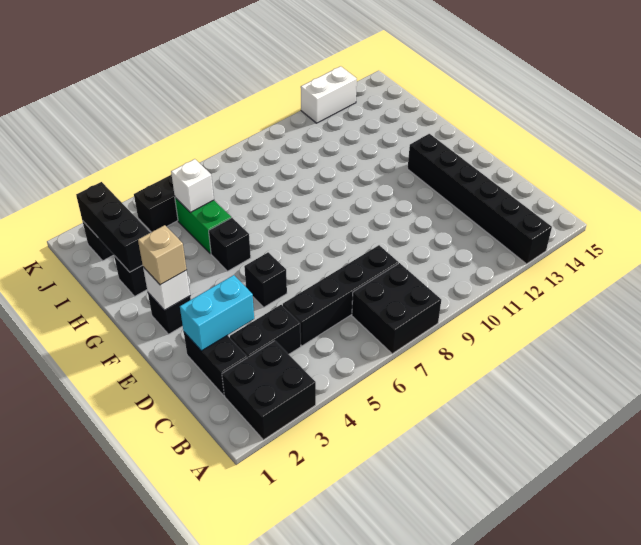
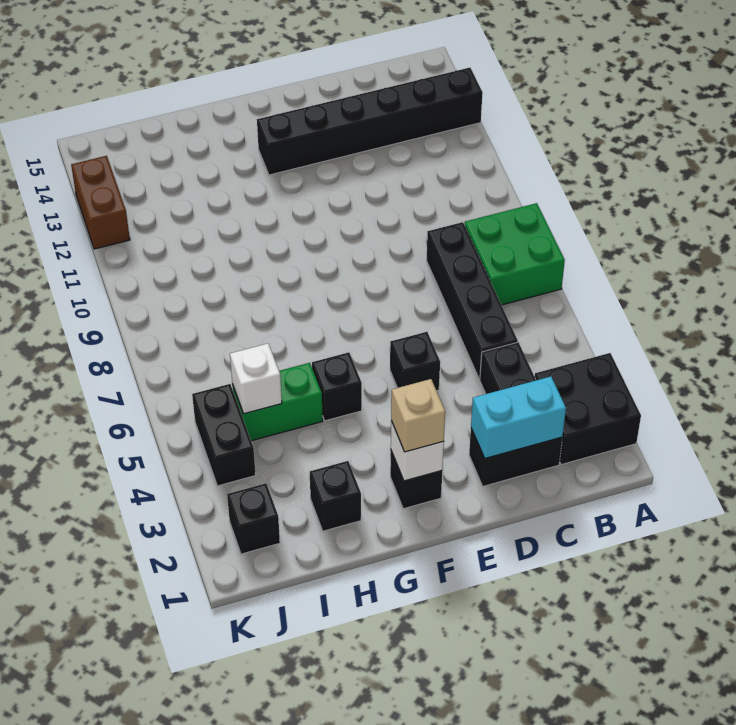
black 2x2 brick [352,263,441,354] -> green 2x2 brick [465,203,565,305]
cyan 1x2 brick [180,275,254,351] -> cyan 1x2 brick turned to [471,377,566,458]
black 1x3 brick [76,182,150,272] -> none
white 1x2 brick [301,66,357,123] -> brown 1x2 brick [71,156,130,249]

